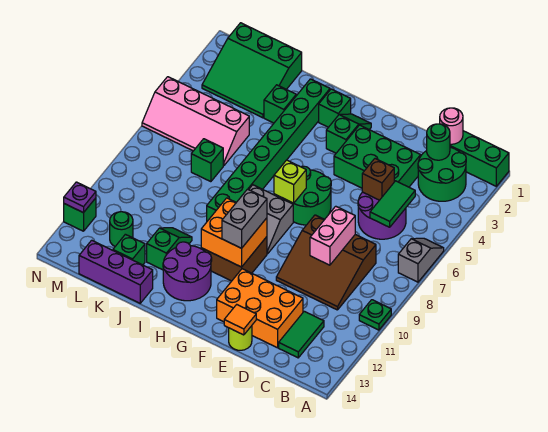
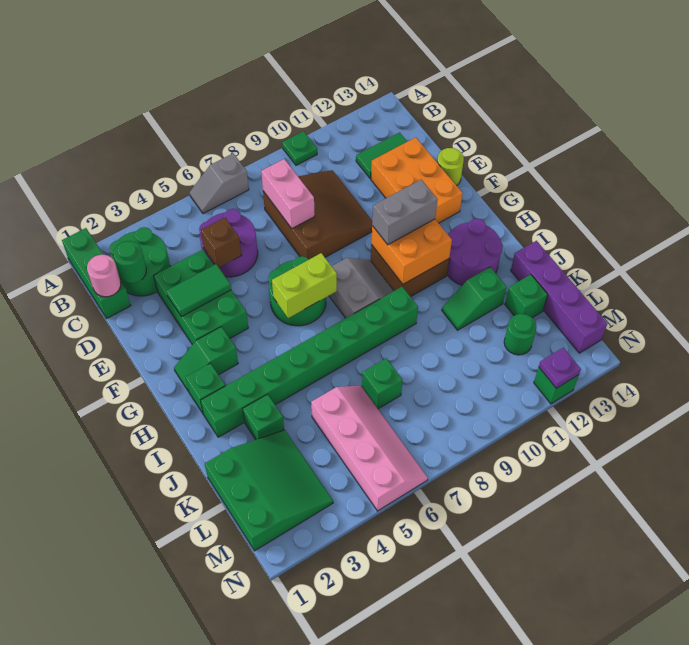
green 1x2 tile [370,181,415,227] -> green 1x2 tile moved to [166,264,231,317]
pink 1x2 brick [310,206,355,265] -> pink 1x2 brick turned to [261,159,315,228]
orange 1x1 tile [224,305,256,335] -> none
lime 1x1 brick [274,160,306,203] -> lime 1x2 brick [272,253,337,318]
purple 1x3 brick [79,240,153,303] -> purple 1x4 brick [511,241,607,353]

